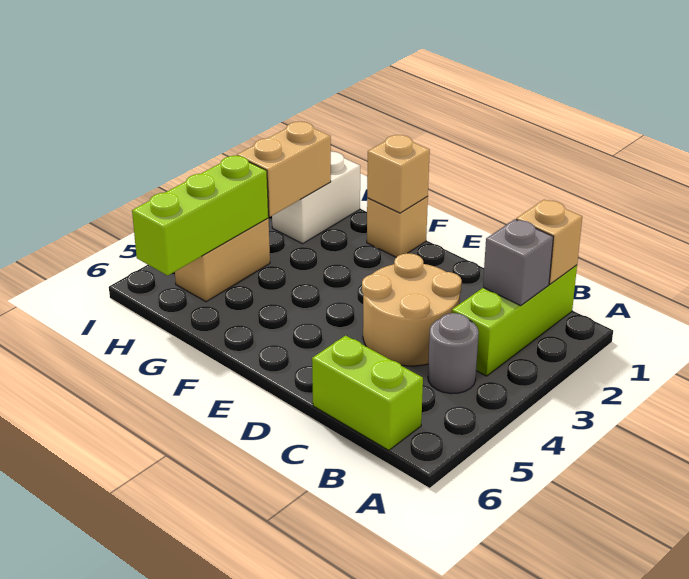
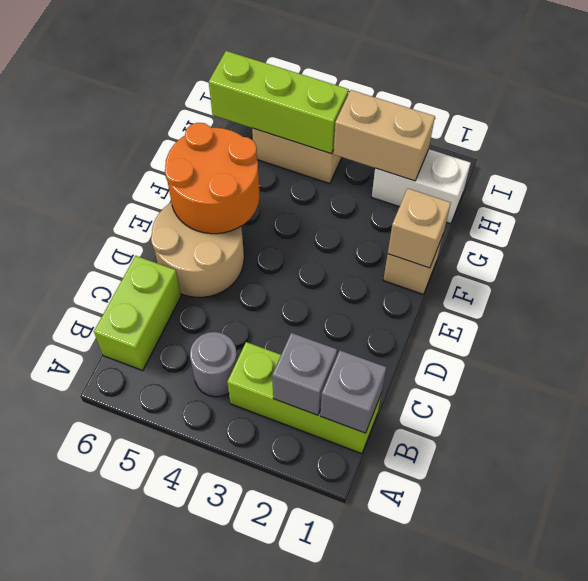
tan 1x1 brick [516,200,582,284] -> grey 1x1 brick [320,350,387,433]
tan 2x2 round brick [362,253,462,366] -> tan 2x2 round brick moved to [151,202,244,297]
none -> orange 2x2 round brick [165,123,259,234]

